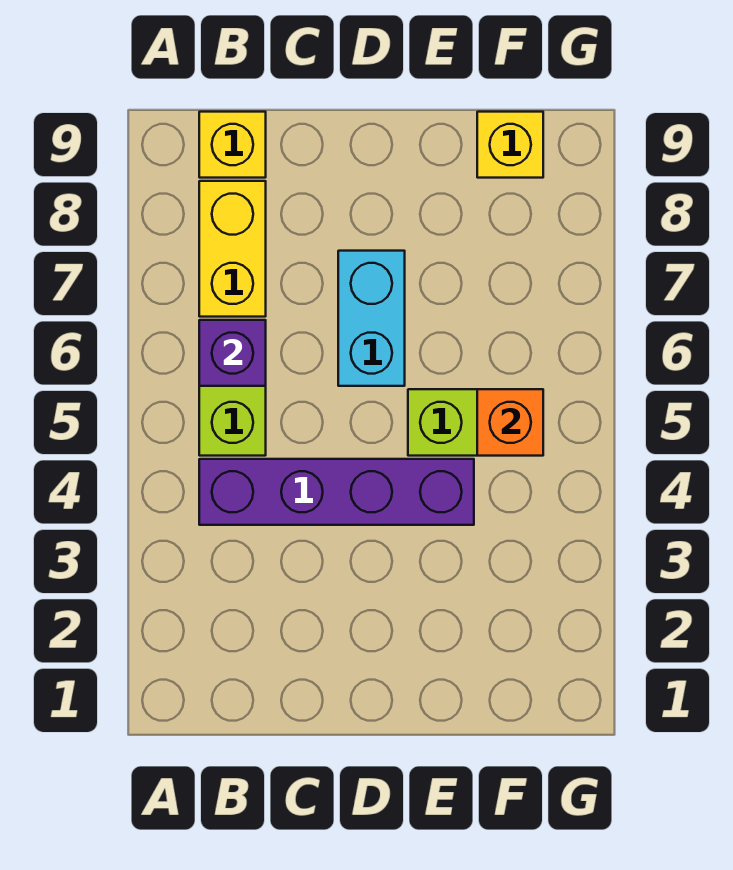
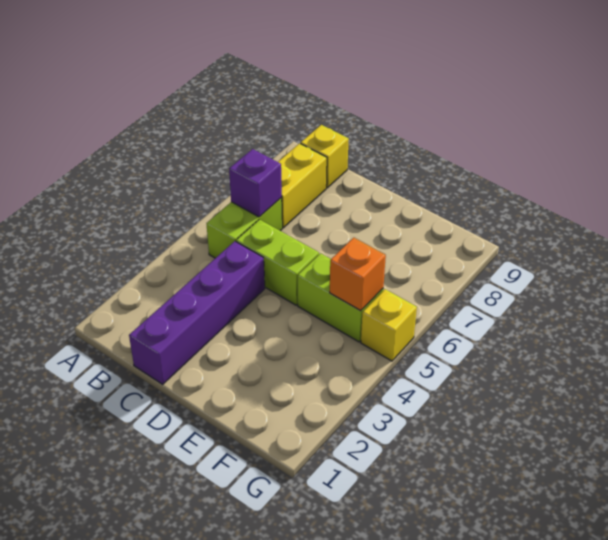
purple 1x4 brick [199,459,474,525] -> purple 1x4 brick turned to [129,241,265,384]
none -> lime 1x2 brick [236,219,319,305]
cyan 1x2 brick [338,251,405,386] -> none
yellow 1x1 brick [477,112,543,178] -> yellow 1x1 brick moved to [361,289,417,361]

